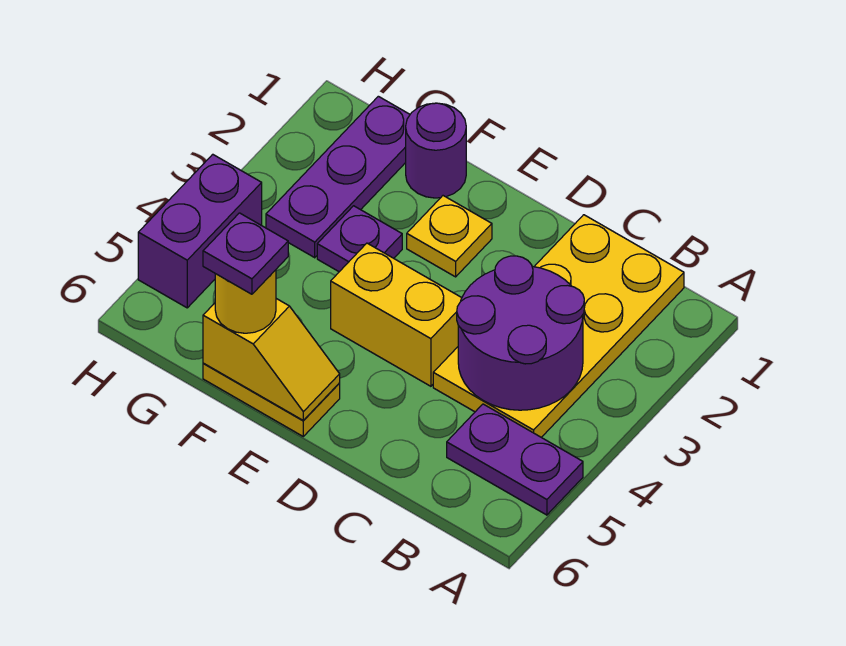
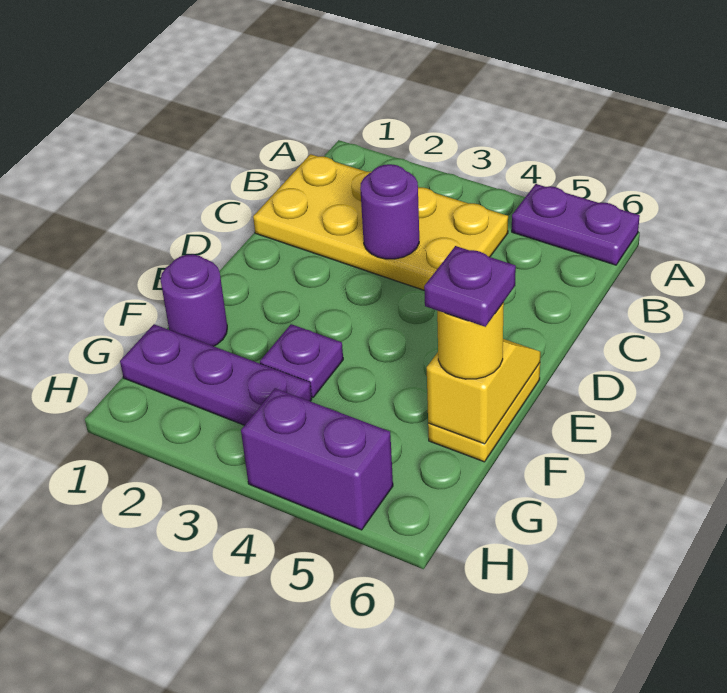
purple 1x2 plate [447,404,583,515] -> purple 1x2 plate turned to [512,184,640,265]
purple 2x2 round brick [457,256,584,410] -> purple 1x1 round brick [360,164,419,259]
yellow 1x2 brick [331,243,461,386] -> none
yellow 1x1 plate [407,196,492,277] -> none

